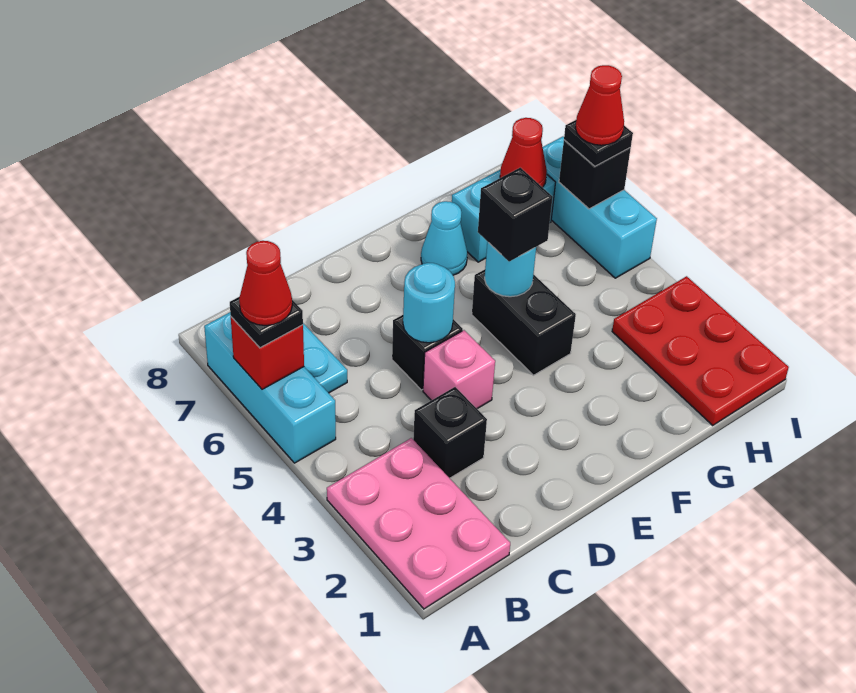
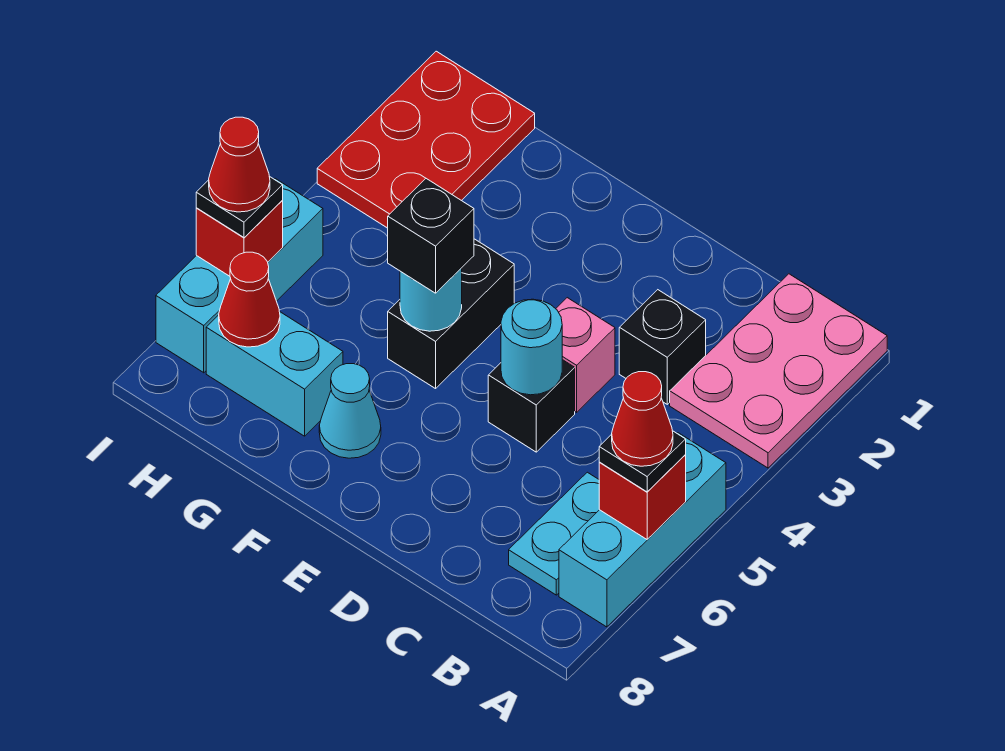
black 1x1 brick [559,140,631,209] -> red 1x1 brick [196,201,283,276]

